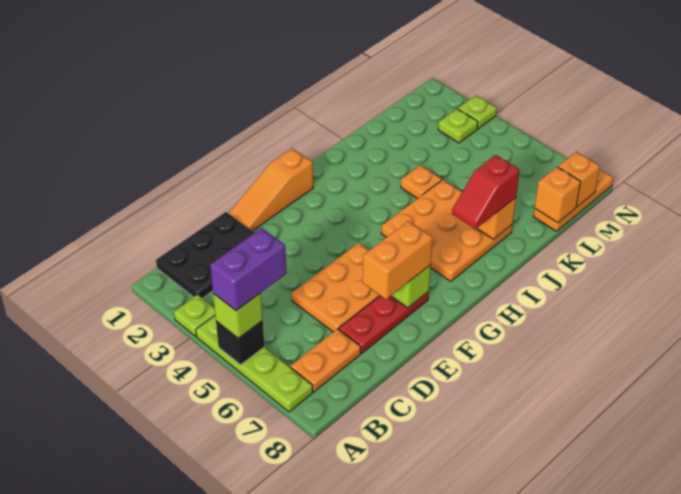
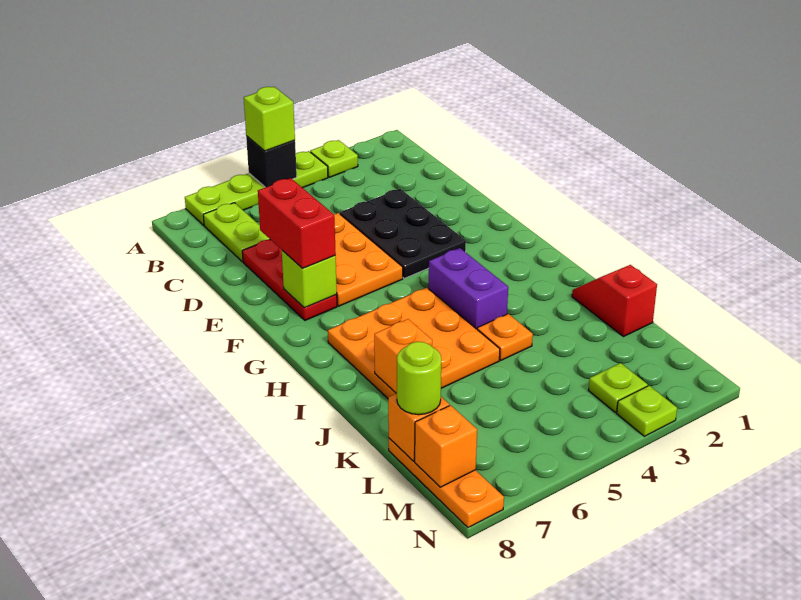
purple 1x2 brick [210,228,287,311] -> purple 1x2 brick moved to [429,248,508,329]
black 2x3 plate [156,212,254,298] -> black 2x3 plate moved to [340,189,466,278]
orange 1x2 plate [291,329,361,392] -> lime 1x2 plate [203,203,270,262]
orange 1x3 slope [228,148,313,231] -> none
orange 1x2 brick [362,221,433,299] -> red 1x2 brick [258,178,336,268]
red 1x2 slope [452,155,520,229] -> red 1x2 slope moved to [572,265,657,337]
none -> lime 1x1 round brick [397,342,441,415]

